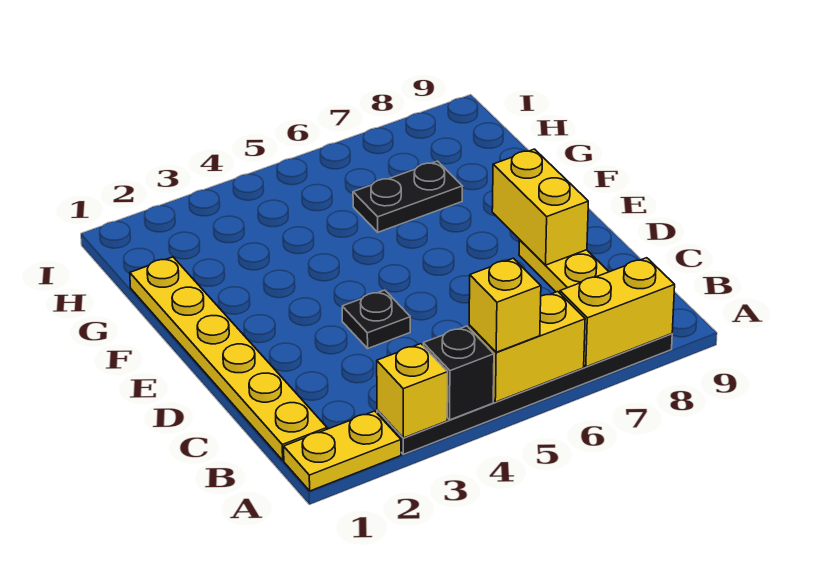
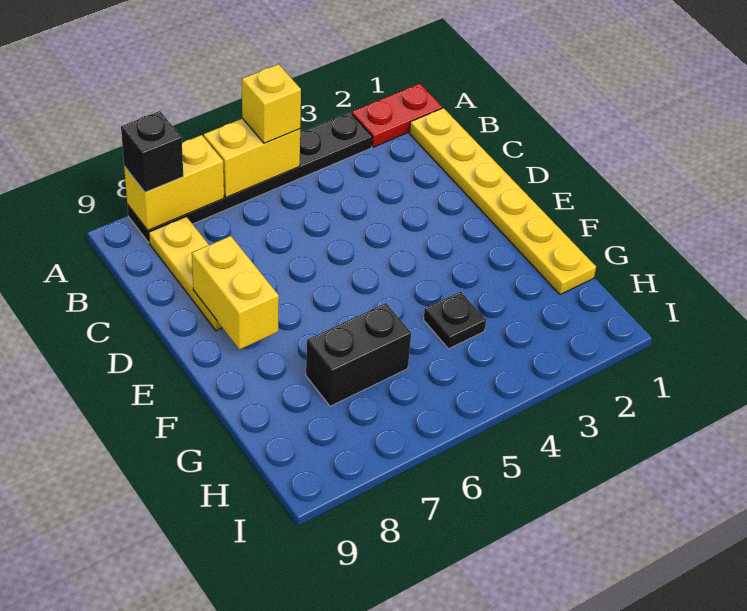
yellow 1x2 plate [284,411,401,491] -> red 1x2 plate [352,84,442,147]
yellow 1x1 brick [377,344,448,438] -> none
black 1x1 brick [423,326,494,420] -> black 1x1 brick moved to [121,111,183,192]
black 1x1 plate [342,290,410,348] -> black 1x1 plate moved to [424,291,486,349]
black 1x2 plate [353,161,463,232] -> black 1x2 brick [306,303,411,406]

